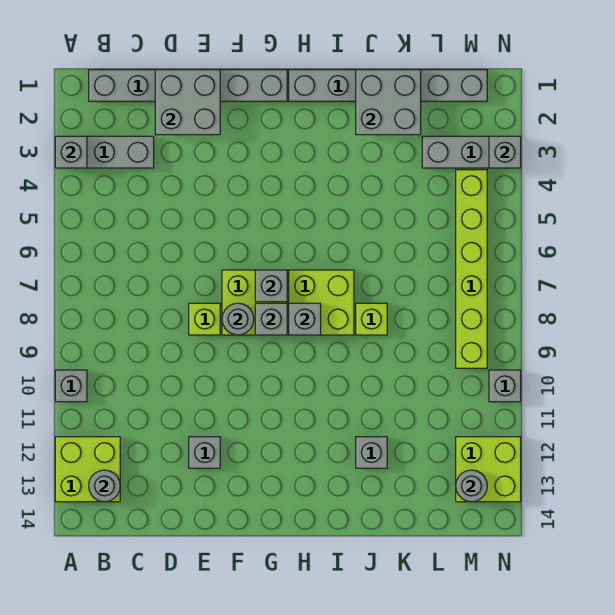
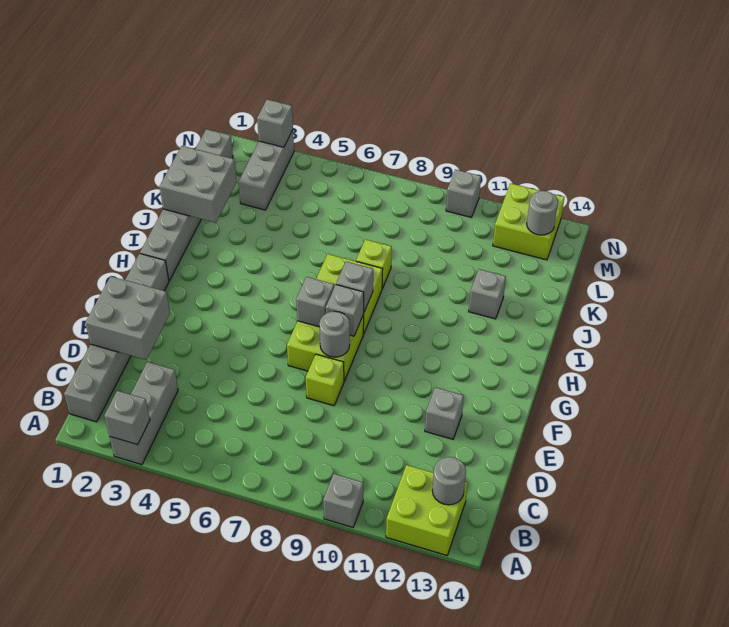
lime 1x6 brick [456,170,487,368] -> none

